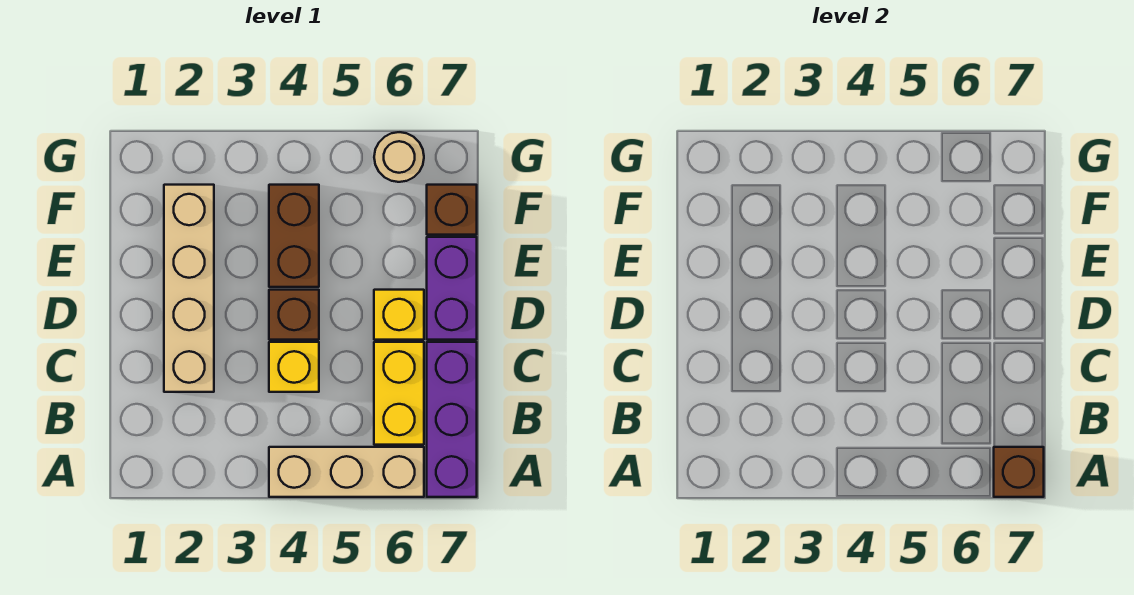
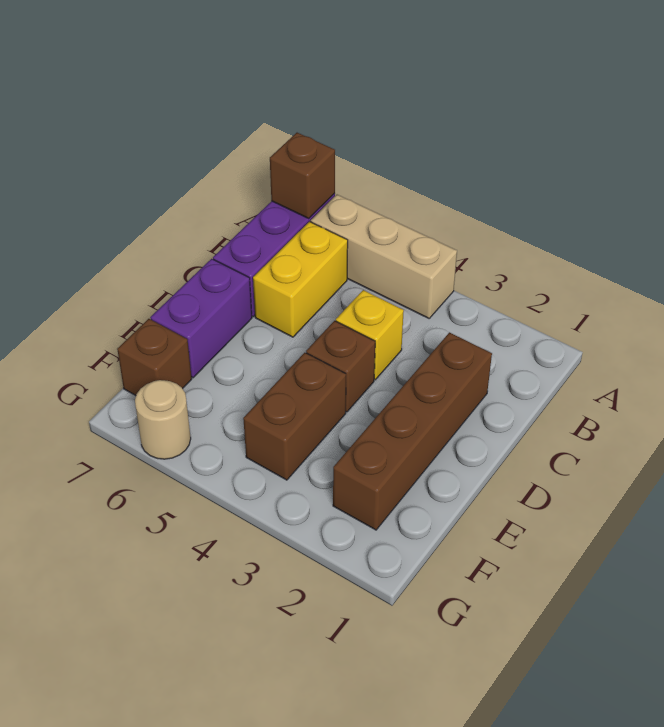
tan 1x4 brick [164,185,214,392] -> brown 1x4 brick [333,332,492,530]
yellow 1x1 brick [374,290,424,340] -> none

